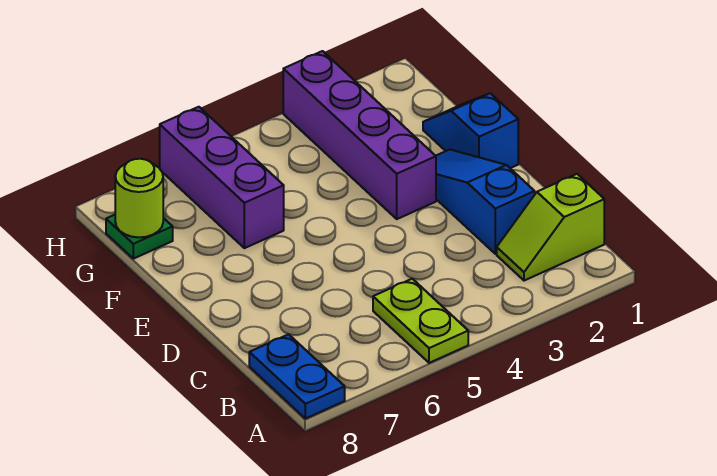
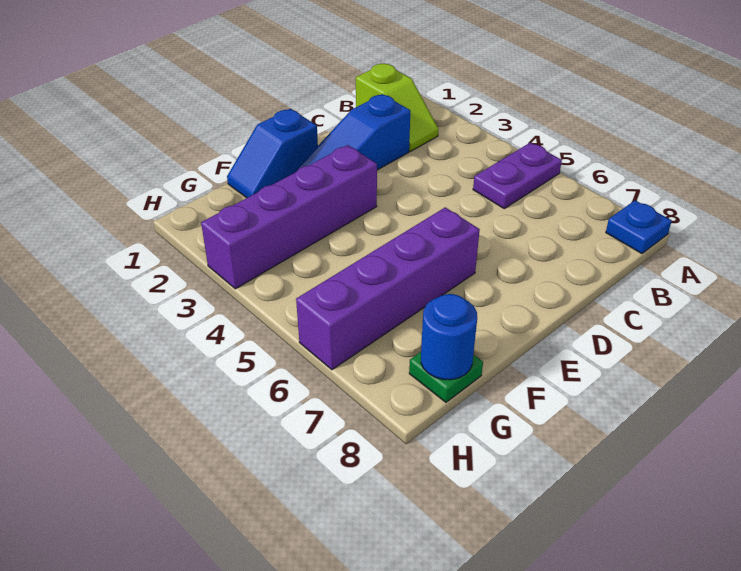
lime 1x2 plate [373,279,468,363] -> purple 1x2 plate [473,143,562,209]
blue 1x2 plate [249,334,345,419] -> blue 1x1 plate [606,200,672,254]
purple 1x3 brick [160,107,284,248] -> purple 1x4 brick [296,207,480,370]
lime 1x1 round brick [115,159,163,237] -> blue 1x1 round brick [421,294,477,380]

